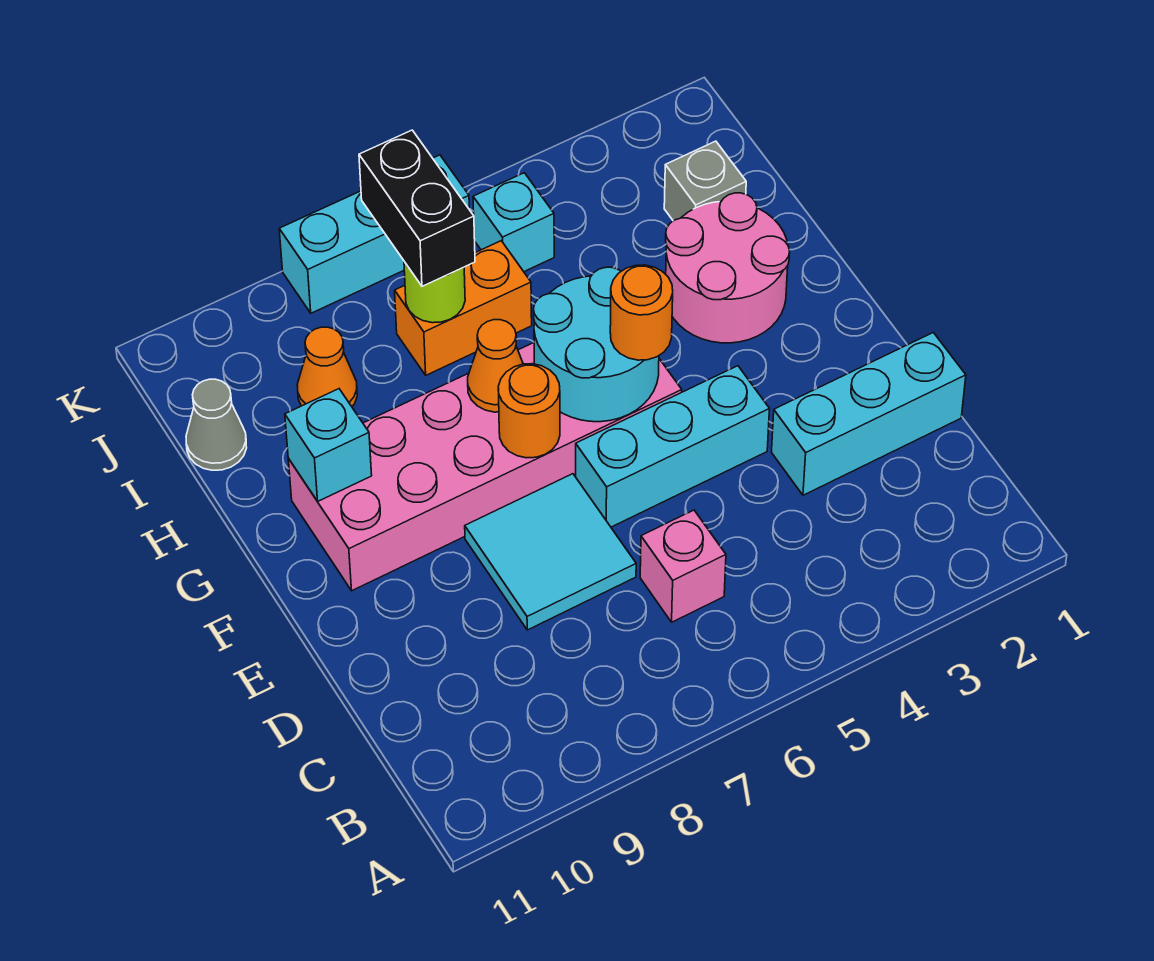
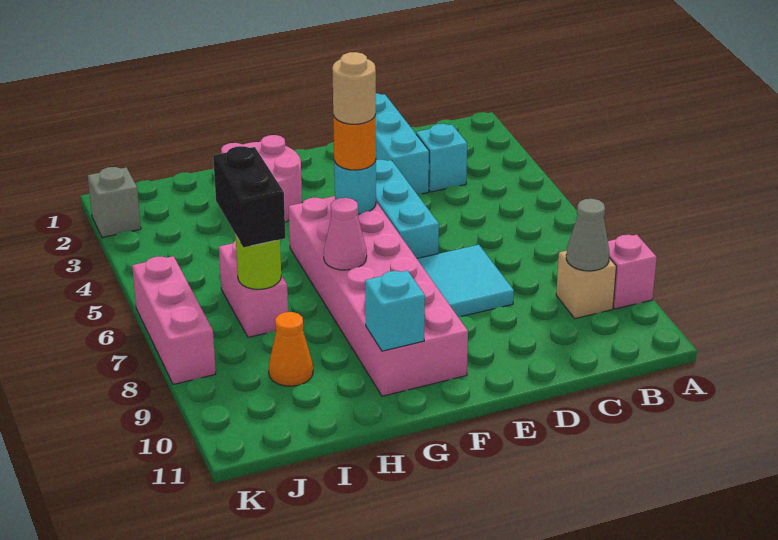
none -> tan 1x1 brick [556,251,616,319]
pink 1x1 brick [640,510,726,622] -> pink 1x1 brick moved to [608,235,657,309]
cyan 2x2 round brick [533,267,659,422] -> cyan 1x1 round brick [334,161,376,214]
none -> tan 1x1 round brick [332,52,376,124]
orange 1x1 round brick [498,364,560,458] -> none
orange 1x1 cone [468,320,523,412] -> pink 1x1 cone [324,198,367,270]
grey 1x1 brick [664,141,746,221] -> grey 1x1 brick moved to [88,167,141,238]
orange 1x2 brick [395,241,532,375] -> pink 1x2 brick [219,241,288,337]
black 1x2 brick [359,130,475,286] -> black 1x2 brick turned to [213,146,286,247]
grey 1x1 cone [186,379,247,470] -> grey 1x1 cone moved to [566,199,609,271]
cyan 1x1 brick [473,173,554,272] -> cyan 1x1 brick moved to [416,124,467,192]
cyan 1x3 brick [279,155,469,313] -> pink 1x3 brick [132,256,216,384]

